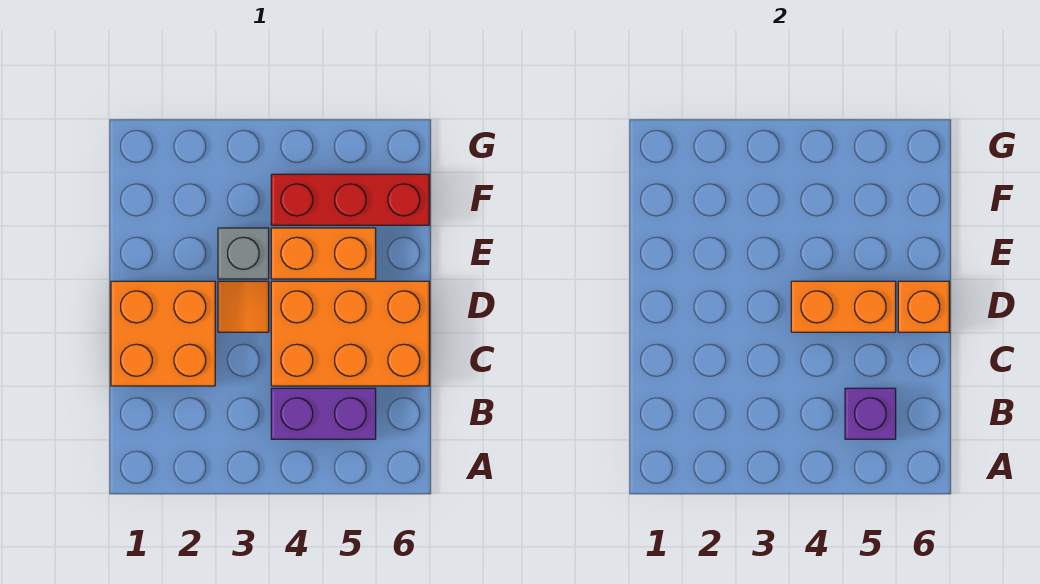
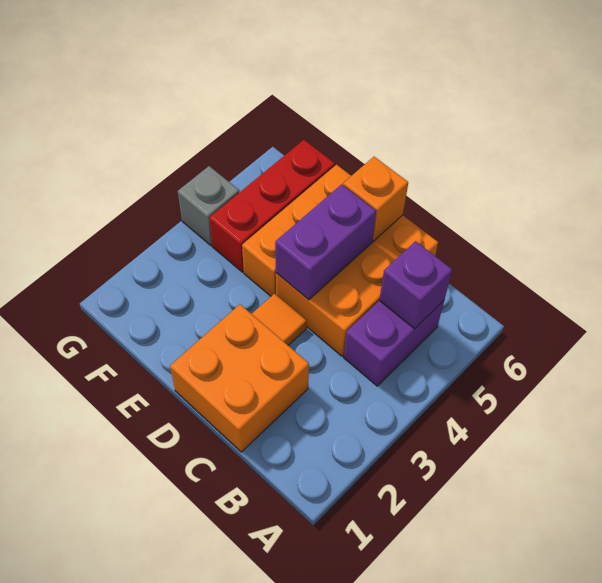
orange 1x2 brick [791,281,896,332] -> purple 1x2 brick [275,184,376,300]
grey 1x1 brick [218,228,269,279] -> grey 1x1 brick moved to [178,166,239,246]
orange 1x2 brick [271,228,376,279] -> orange 1x3 brick [242,165,351,296]

